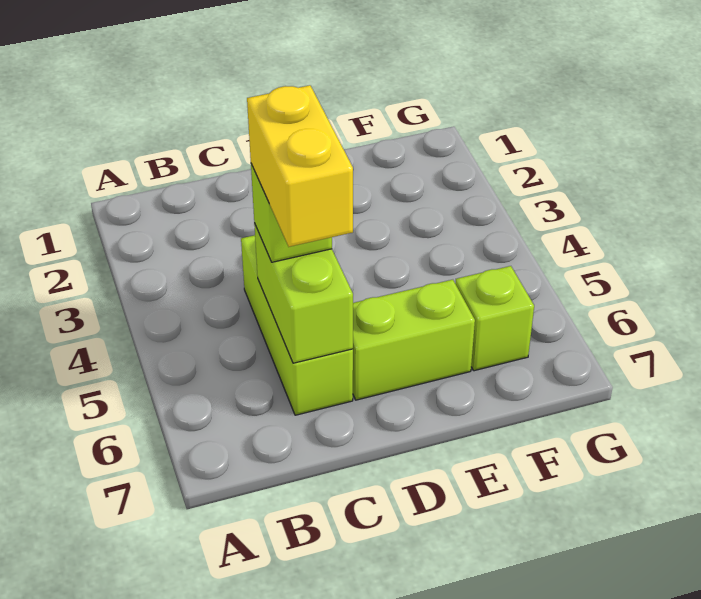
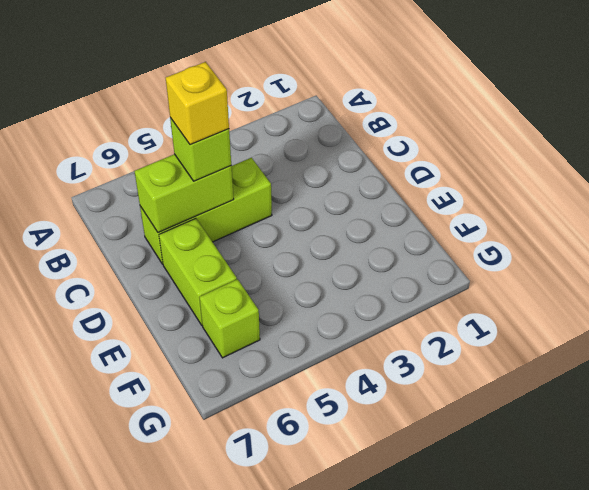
yellow 1x2 brick [247,85,353,247] -> yellow 1x1 brick [166,62,229,145]

